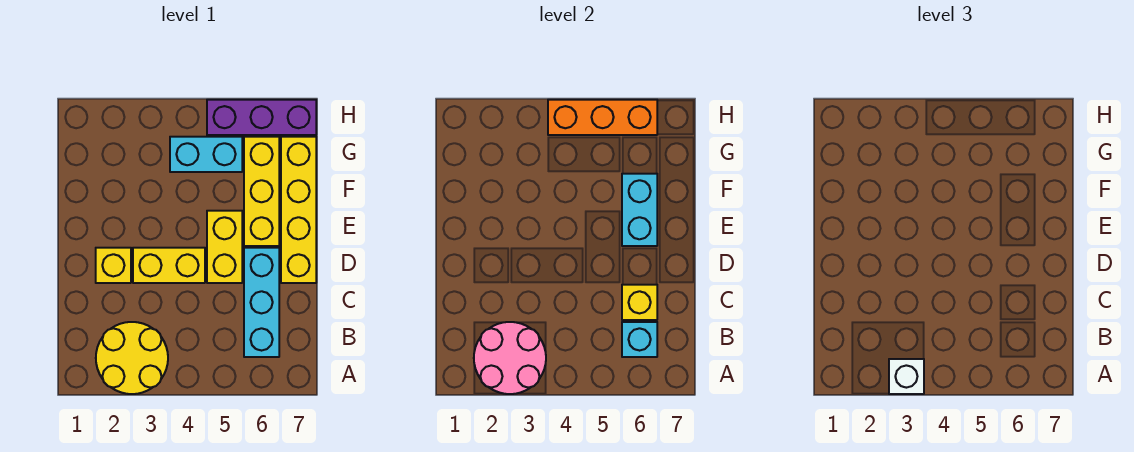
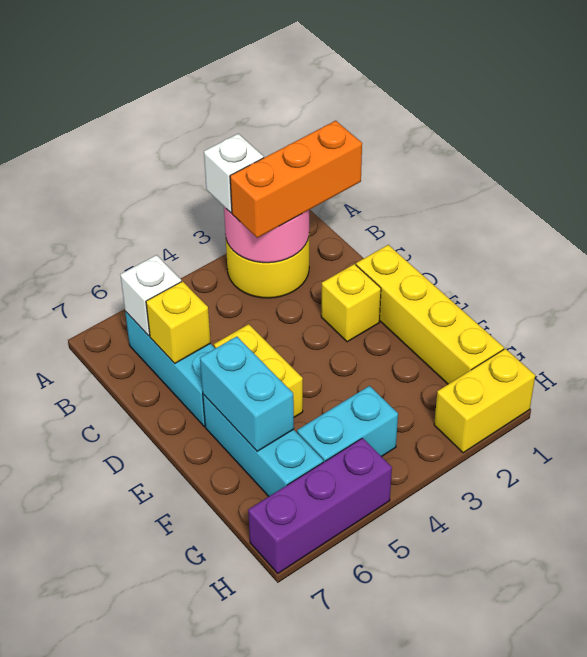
cyan 1x1 brick [622,322,657,357] -> white 1x1 brick [120,255,181,336]
yellow 1x2 brick [133,248,205,283] -> yellow 1x2 brick moved to [434,349,535,453]
yellow 1x4 brick [281,137,316,283] -> yellow 1x4 brick moved to [356,245,504,384]
yellow 1x3 brick [244,137,279,246] -> cyan 1x3 brick [203,394,323,496]
orange 1x3 brick [548,100,657,135] -> orange 1x3 brick moved to [230,121,362,238]

